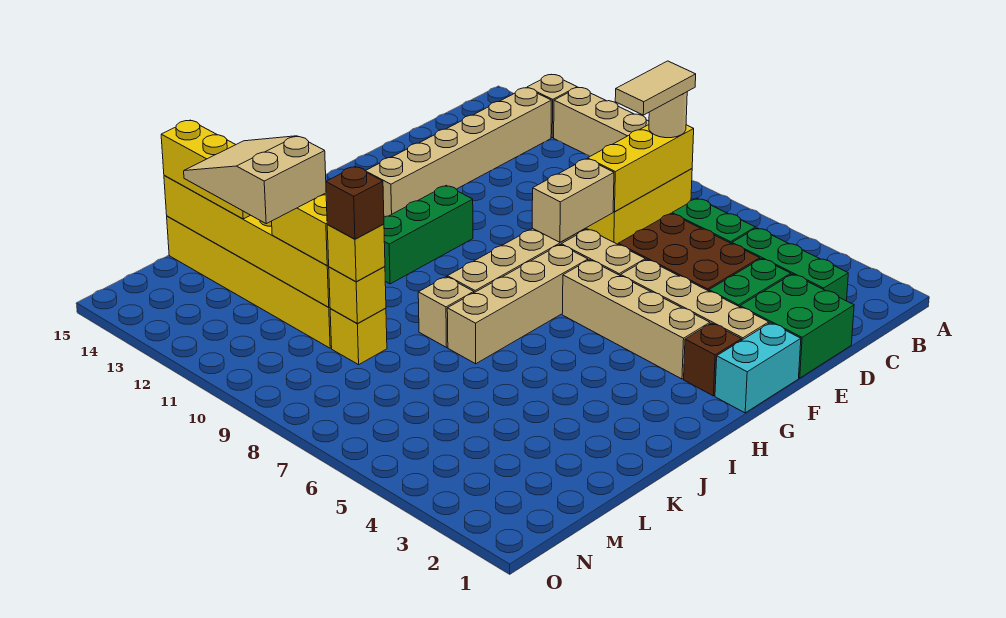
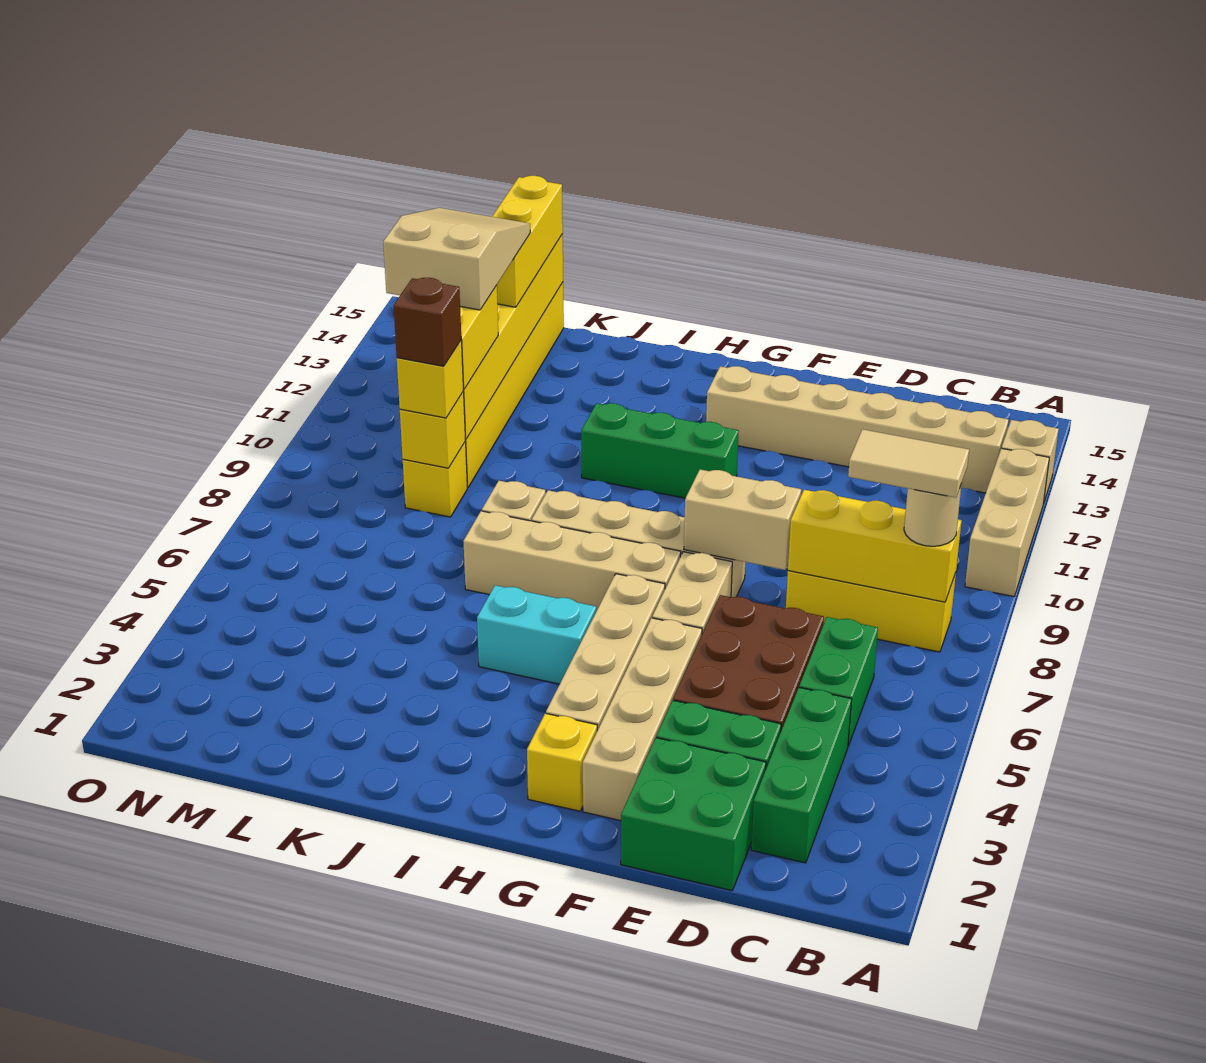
cyan 1x2 brick [715,323,801,413] -> cyan 1x2 brick moved to [477,585,596,684]
brown 1x1 brick [684,323,742,396] -> yellow 1x1 brick [527,713,597,811]

